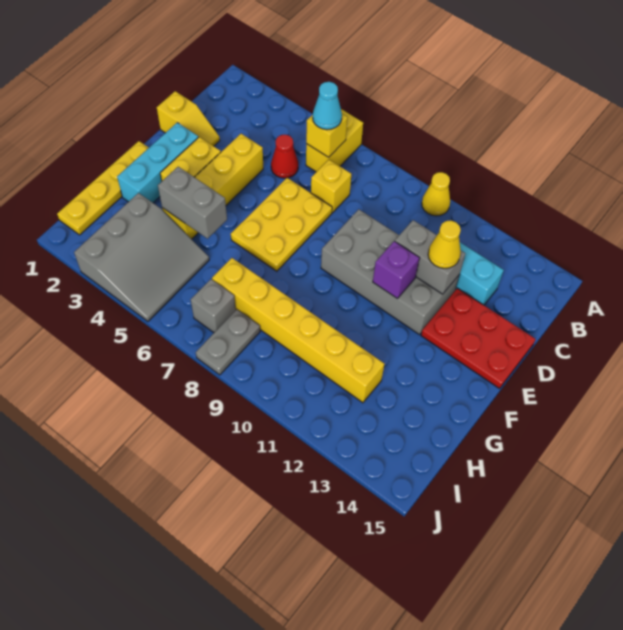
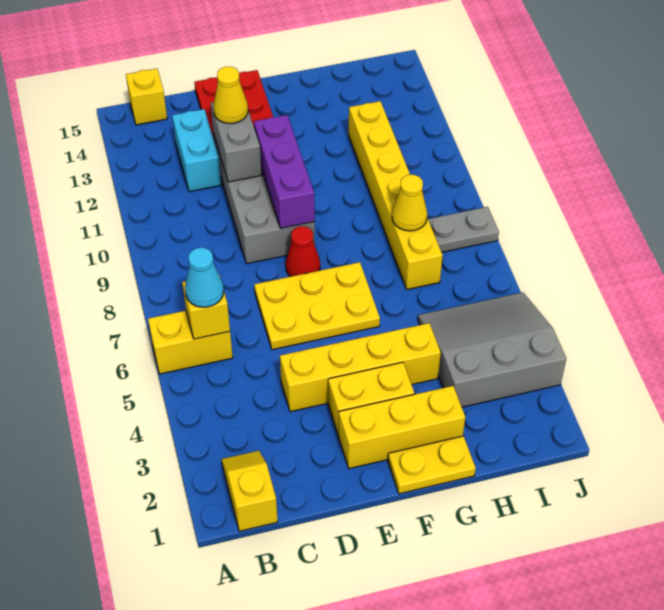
yellow 1x1 cone [422,172,450,216] -> yellow 1x1 cone moved to [392,175,427,231]
red 1x1 cone [271,135,298,178] -> red 1x1 cone moved to [286,226,320,277]
yellow 1x1 brick [311,160,351,212] -> yellow 1x1 brick moved to [126,69,167,125]
yellow 1x2 slope [157,91,220,146] -> yellow 1x2 slope moved to [221,451,278,531]
cyan 1x3 brick [117,123,198,203] -> yellow 1x3 brick [339,386,465,469]
purple 1x1 brick [373,241,419,298] -> purple 1x3 brick [254,115,315,228]
yellow 1x4 plate [57,141,149,235] -> yellow 1x2 plate [388,436,476,494]
grey 1x2 brick [158,167,227,239] -> none
grey 1x1 brick [191,279,236,333] -> none

